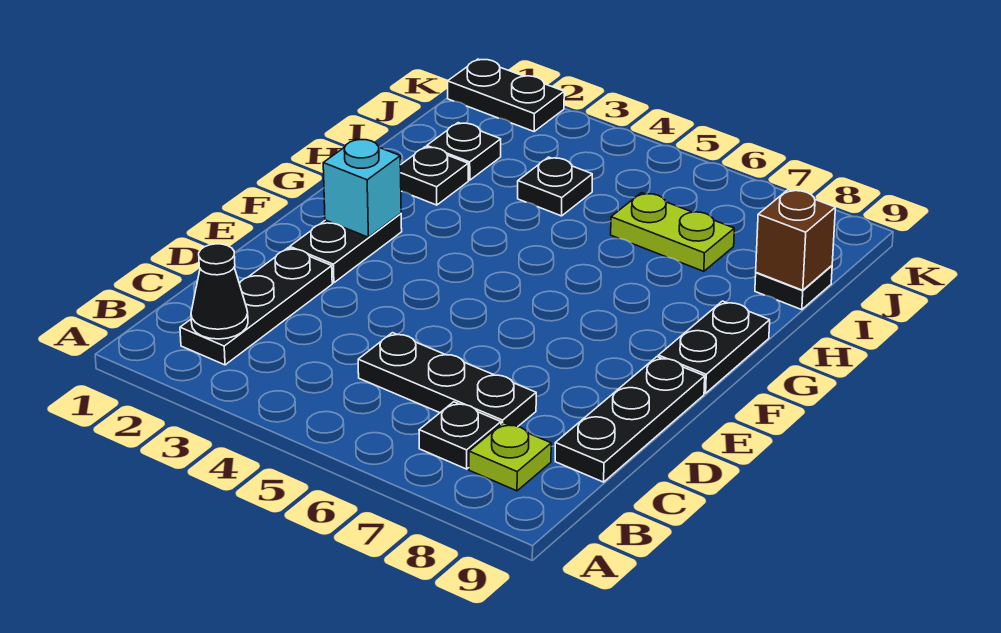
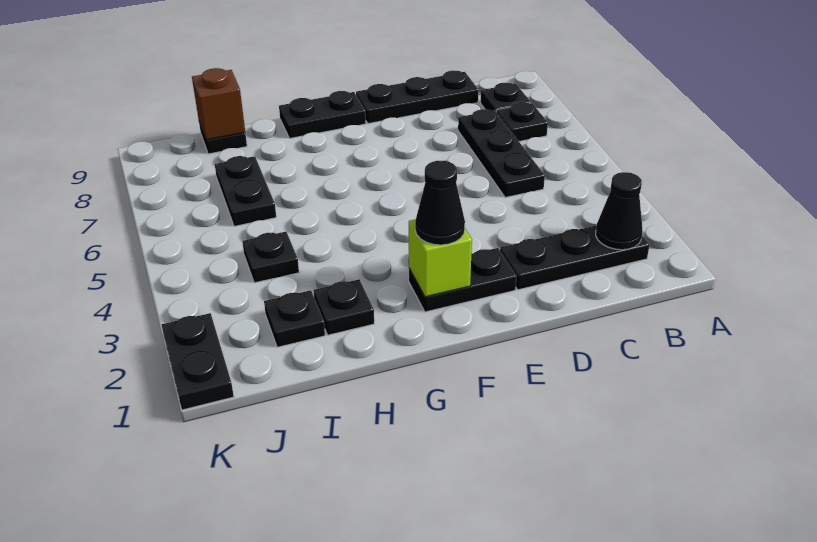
lime 1x1 plate [469,423,551,491] -> black 1x1 plate [481,83,531,111]
cyan 1x1 brick [323,139,401,237] -> lime 1x1 brick [409,219,472,297]
none -> black 1x1 cone [415,161,465,245]
lime 1x2 plate [611,193,734,271] -> black 1x2 plate [215,156,276,226]

